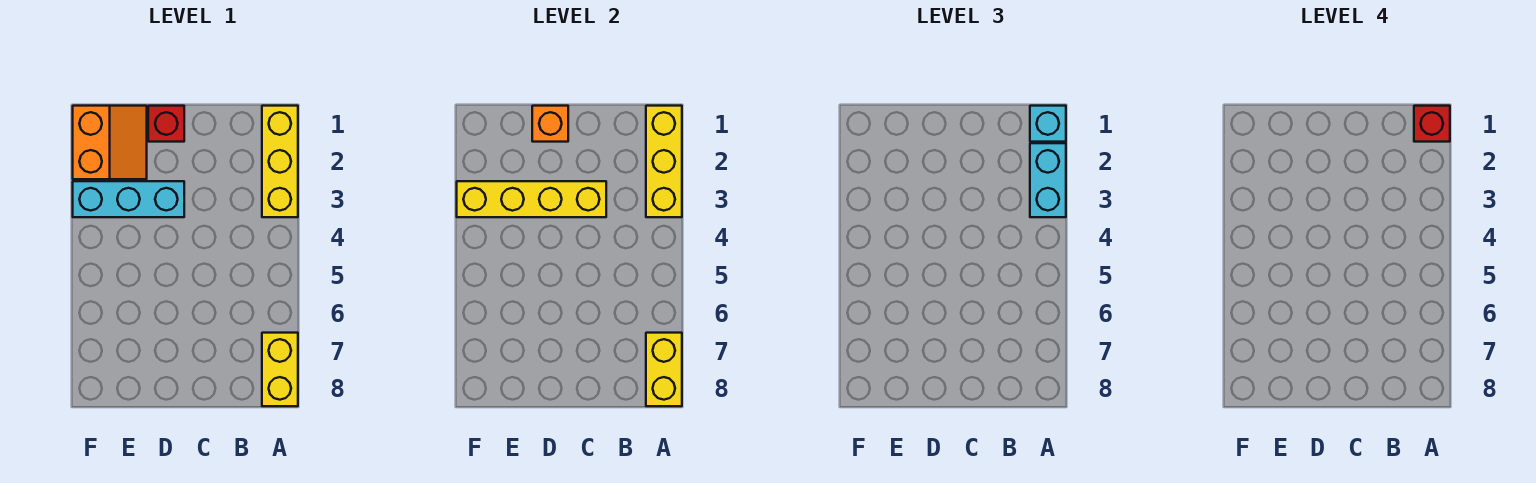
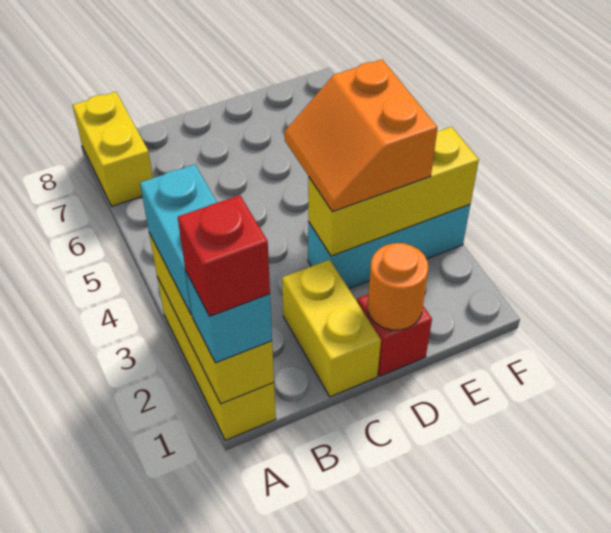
yellow 1x2 brick [646,333,682,406] -> yellow 1x2 brick moved to [282,260,381,397]
yellow 1x4 brick [457,181,606,217] -> yellow 1x3 brick [308,127,479,256]
orange 1x1 brick [532,106,568,142] -> orange 1x1 round brick [368,243,428,330]
orange 2x2 slope [73,106,147,179] -> orange 2x2 slope moved to [284,59,438,212]

